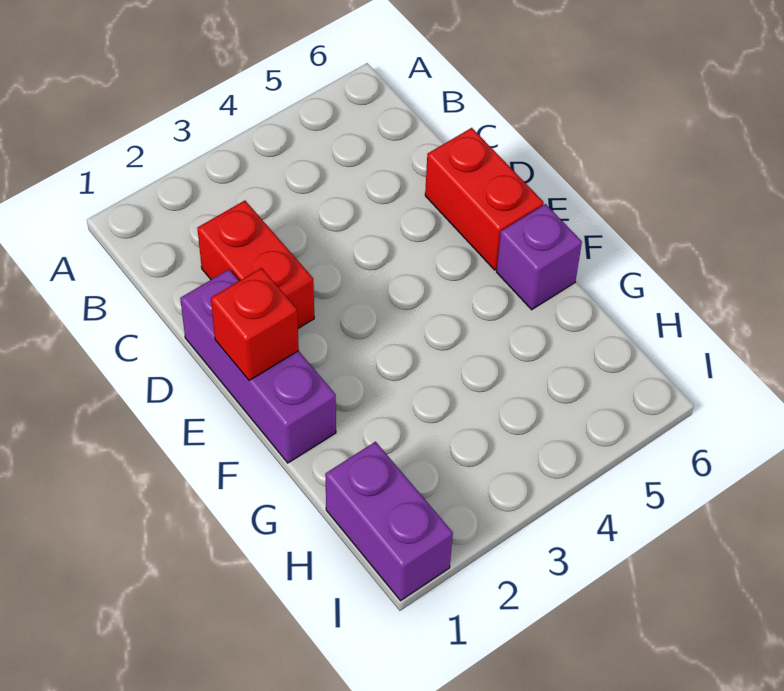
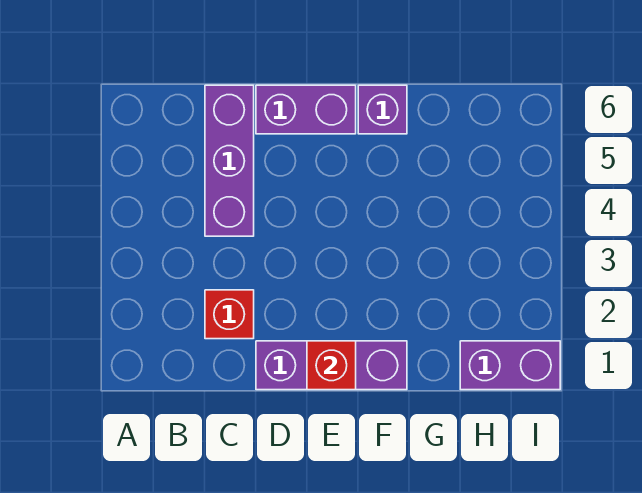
red 1x2 brick [197,201,314,328] -> red 1x1 brick [205,290,254,339]
none -> purple 1x3 brick [205,85,254,236]
red 1x2 brick [425,128,544,270] -> purple 1x2 brick [256,85,356,134]

